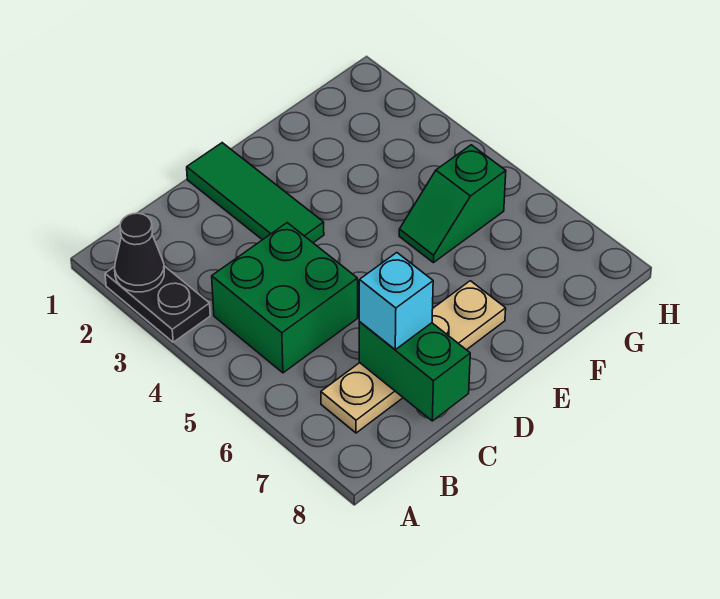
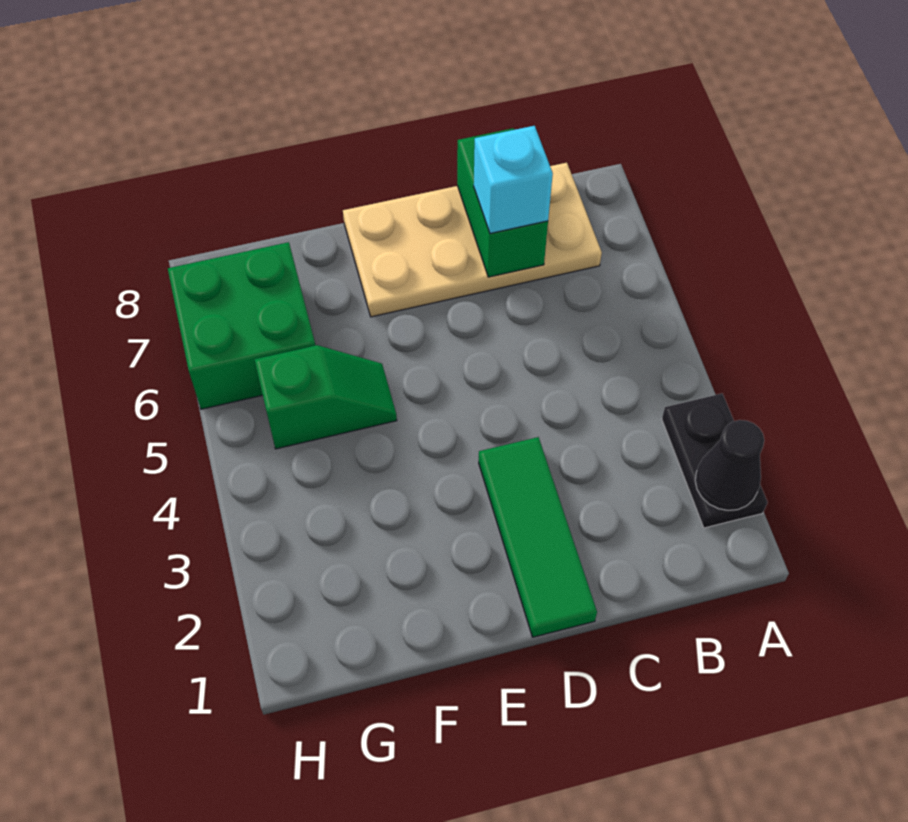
green 2x2 brick [212,223,358,373] -> green 2x2 brick moved to [168,242,315,409]
tan 1x4 plate [321,281,506,433] -> tan 2x4 plate [343,163,602,317]

